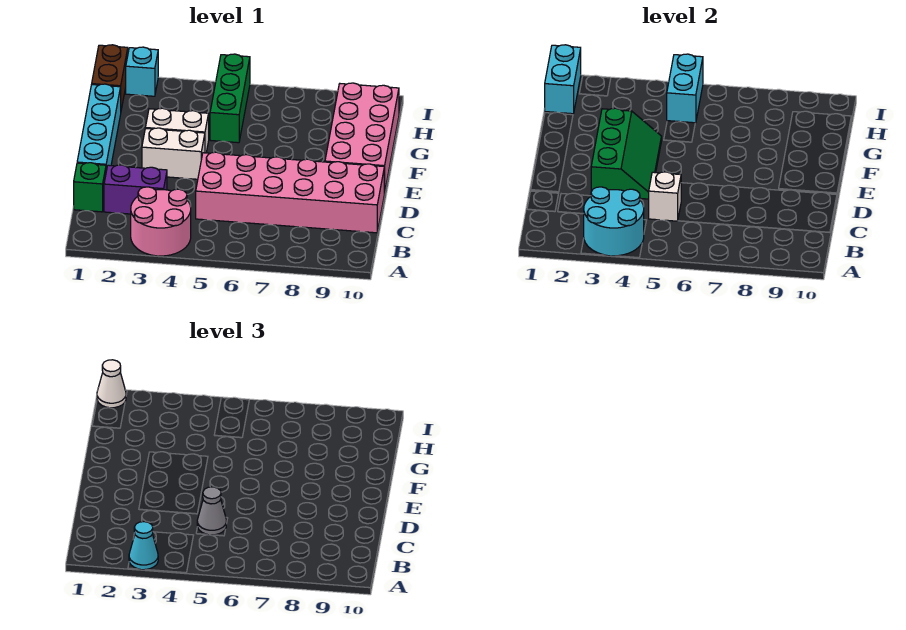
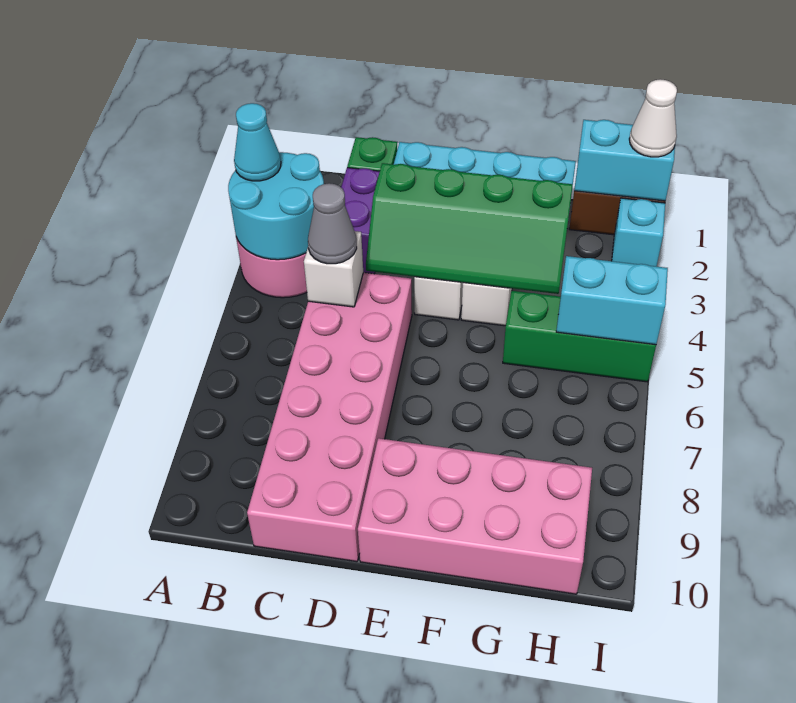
green 2x3 slope [591,108,662,199] -> green 2x4 slope [366,163,573,294]

